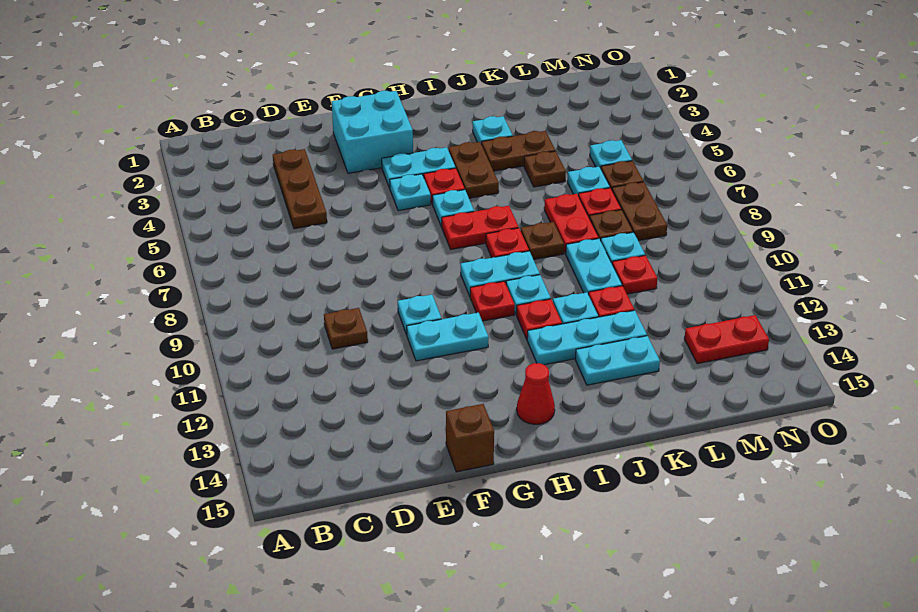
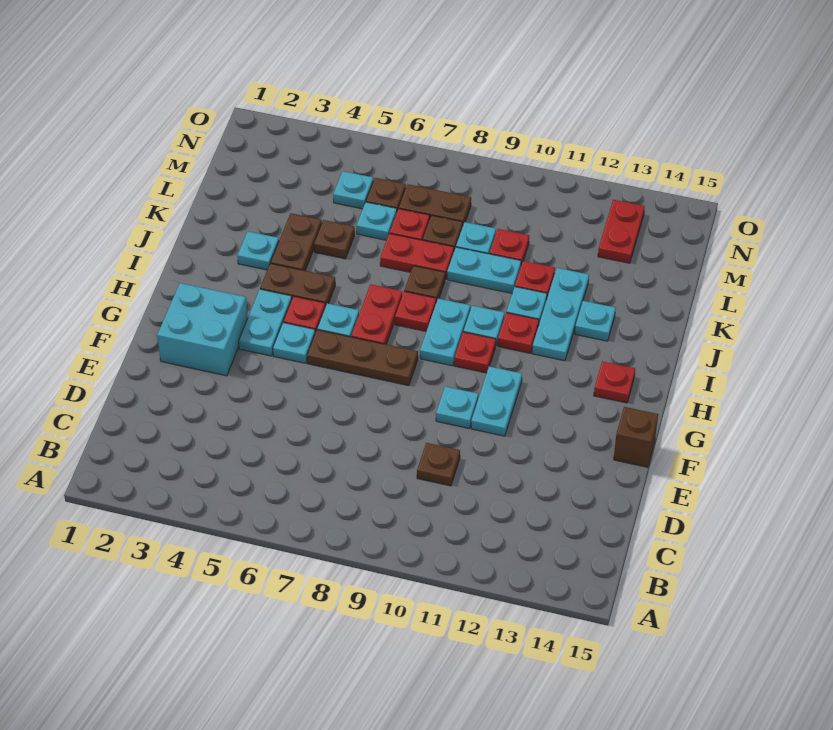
brown 1x3 plate [273,149,327,229] -> brown 1x3 plate moved to [307,330,418,386]
red 1x1 cone [517,363,555,424] -> red 1x1 plate [594,361,635,403]
cyan 1x2 plate [575,336,660,385] -> cyan 1x1 plate [575,301,616,341]

